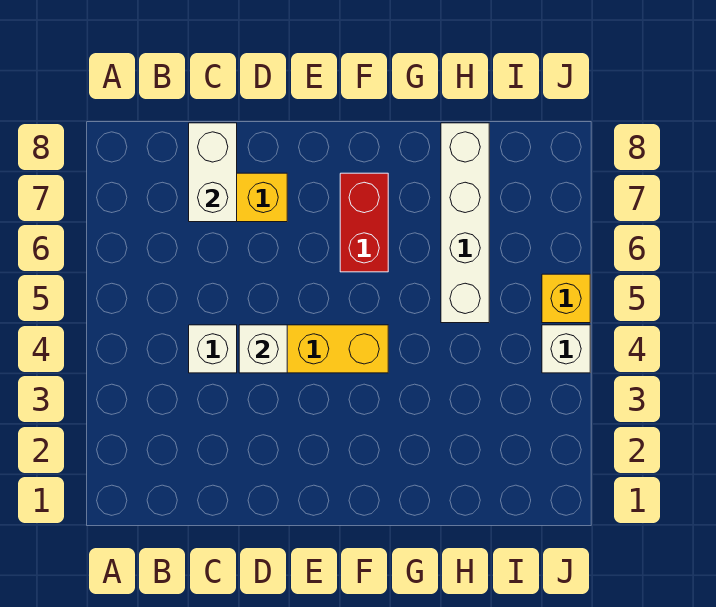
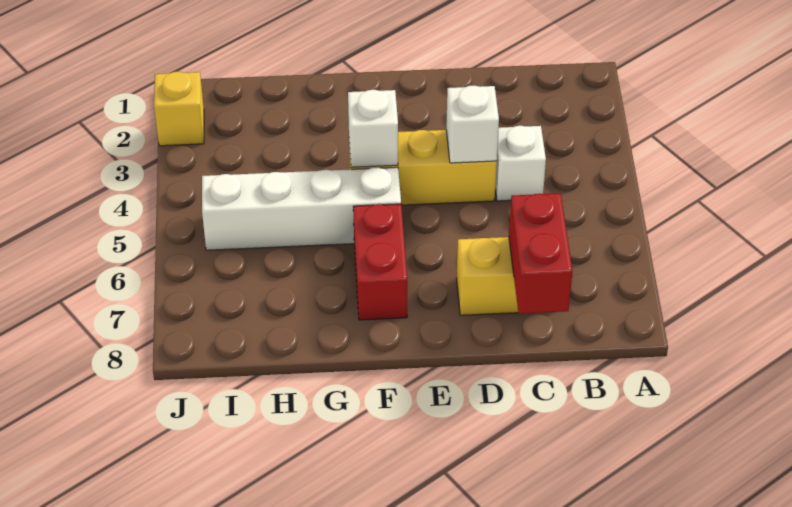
white 1x2 brick [189,123,237,222] -> red 1x2 brick [509,193,572,314]
white 1x4 brick [441,123,489,323] -> white 1x4 brick turned to [202,167,401,250]
white 1x1 brick [542,325,590,373] -> white 1x1 brick moved to [348,90,398,167]
yellow 1x1 brick [542,274,590,323] -> yellow 1x1 brick moved to [154,72,204,146]

